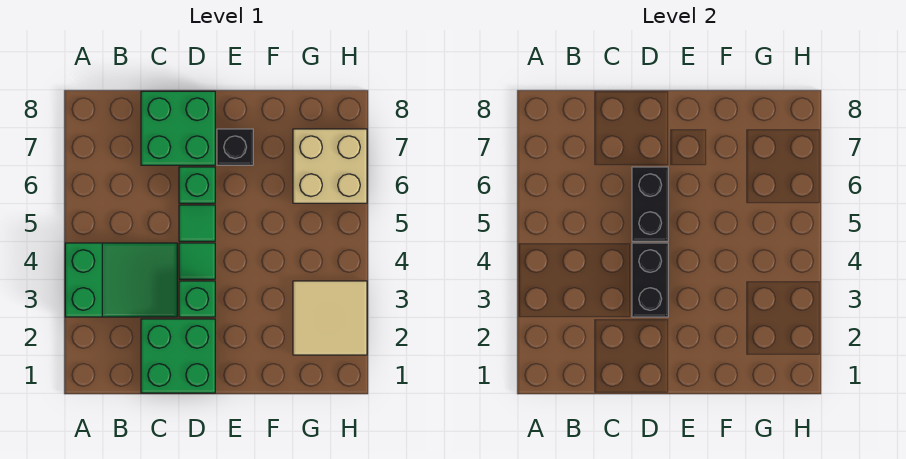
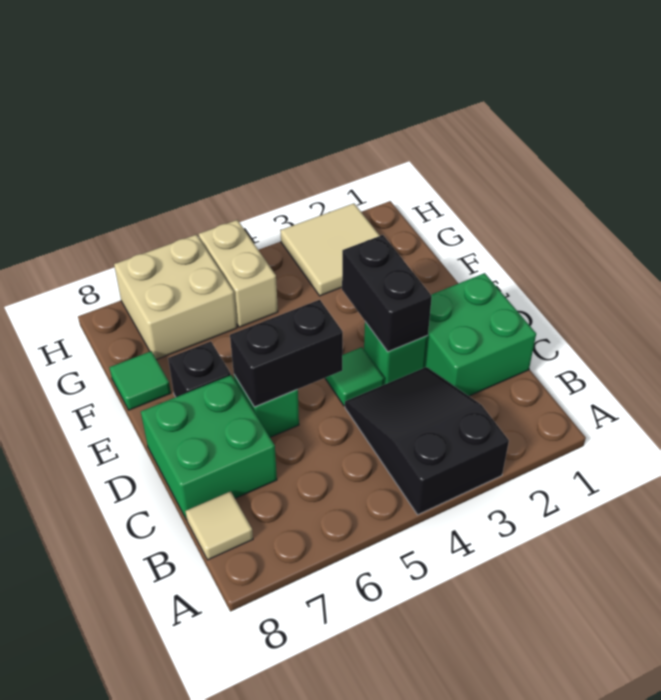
green 2x3 slope [65,243,177,317] -> black 2x3 slope [345,367,509,515]
none -> tan 1x1 tile [186,491,253,560]
black 1x2 brick [632,243,668,317] -> black 1x2 brick turned to [342,235,432,352]
green 1x1 tile [179,205,215,241] -> green 1x1 tile moved to [109,351,171,410]
none -> tan 1x2 brick [199,220,278,327]

